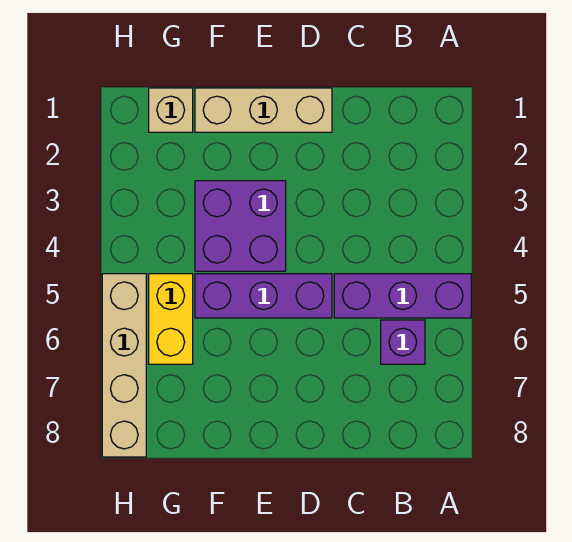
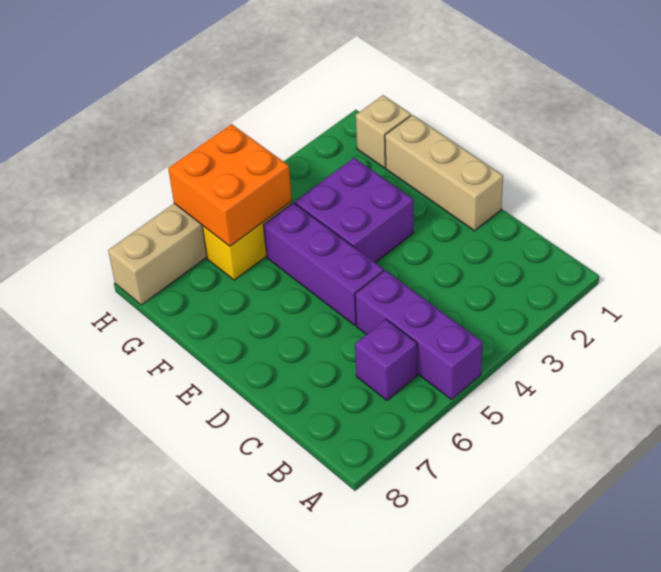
none -> orange 2x2 brick [168,124,292,246]

